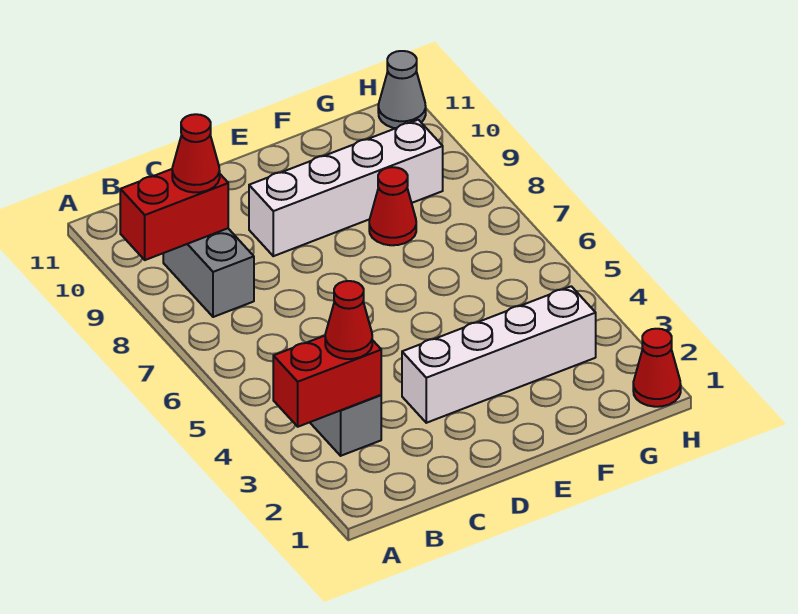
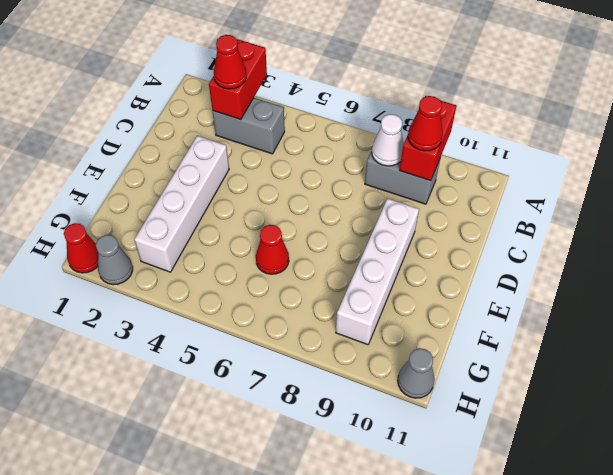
none -> white 1x1 cone [372,114,404,166]
red 1x1 cone [369,167,416,245] -> red 1x1 cone moved to [256,225,289,274]
none -> grey 1x1 cone [96,235,133,285]

